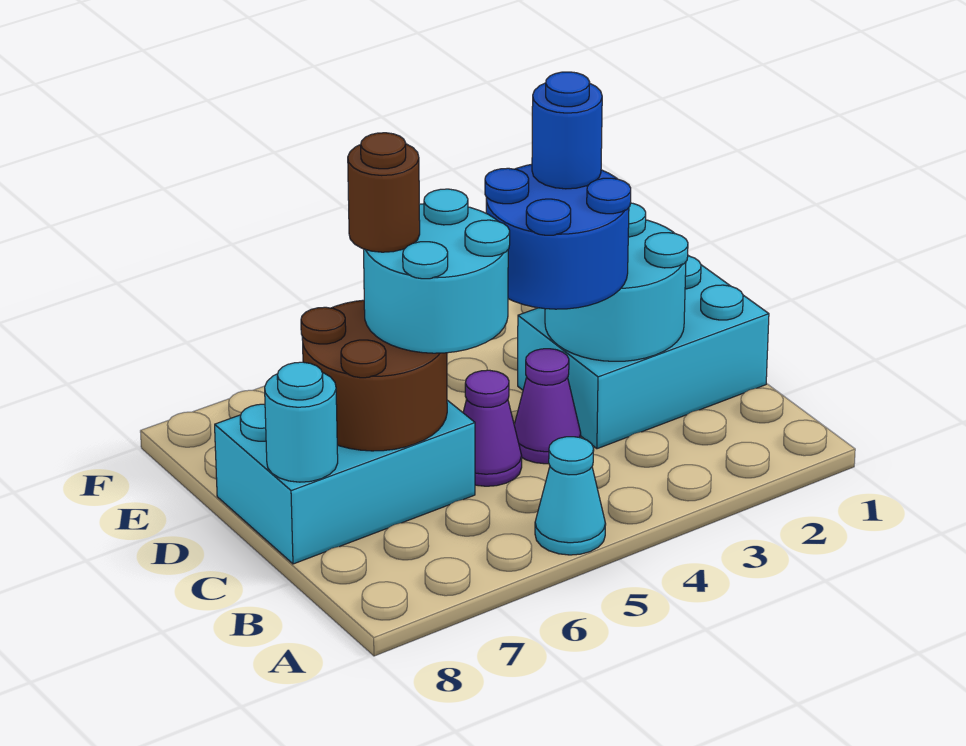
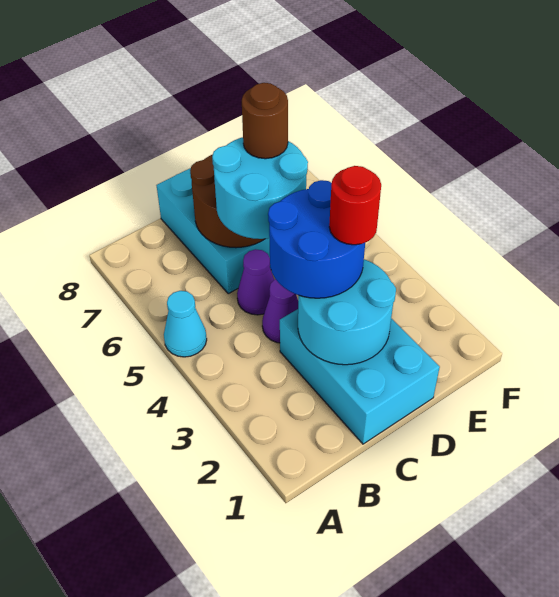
cyan 1x1 round brick [265,362,338,482] -> none
blue 1x1 round brick [532,72,602,189] -> red 1x1 round brick [329,166,381,245]

